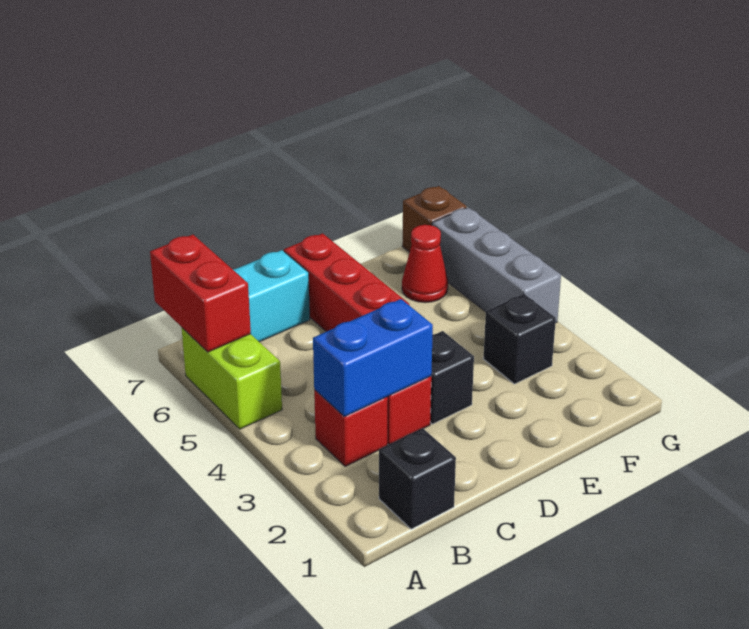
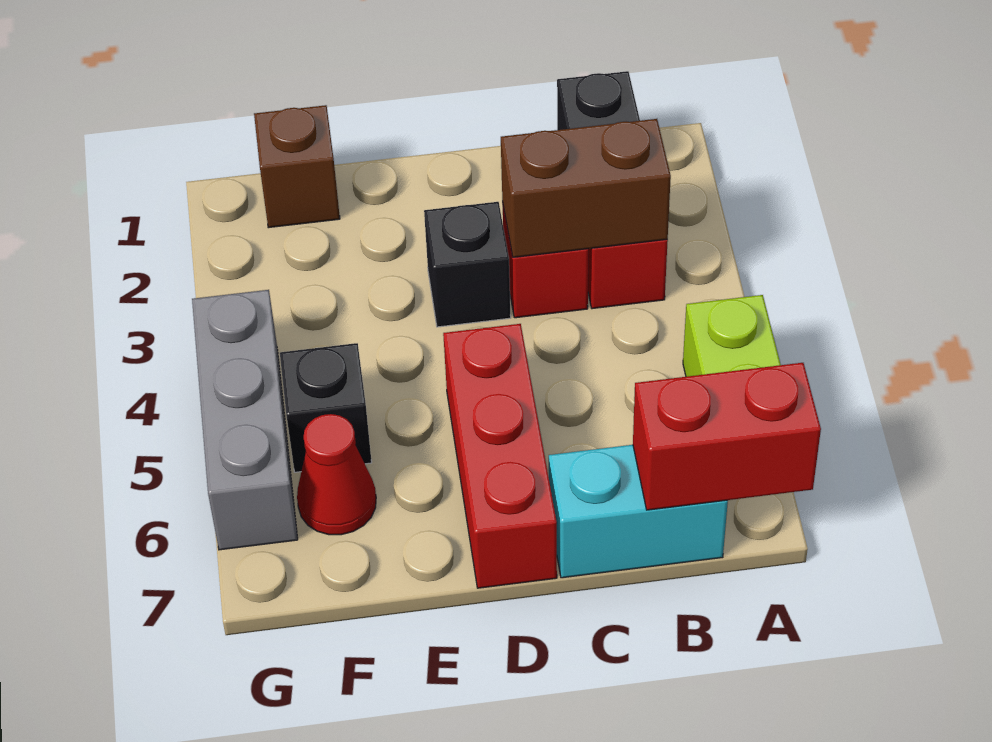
red 1x2 brick [150,235,251,352] -> red 1x2 brick turned to [633,363,821,510]
blue 1x2 brick [313,299,433,417] -> brown 1x2 brick [501,119,671,257]
black 1x1 brick [483,294,556,384] -> black 1x1 brick moved to [280,343,372,472]
brown 1x1 brick [402,186,467,252] -> brown 1x1 brick moved to [254,105,340,228]

